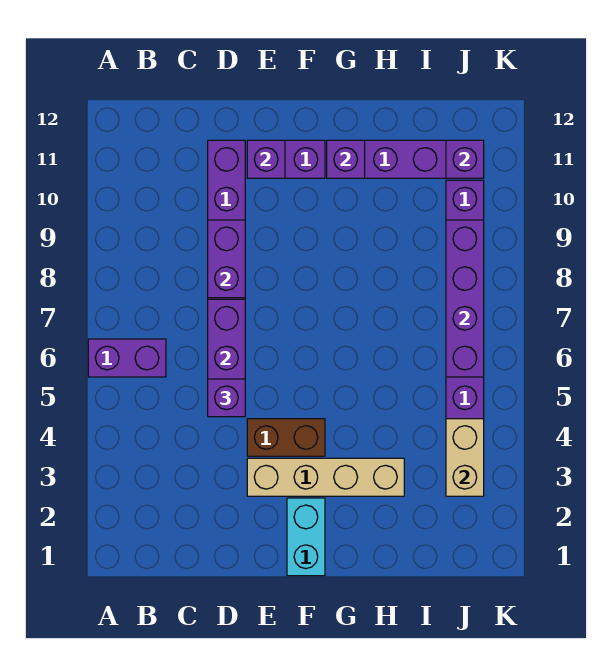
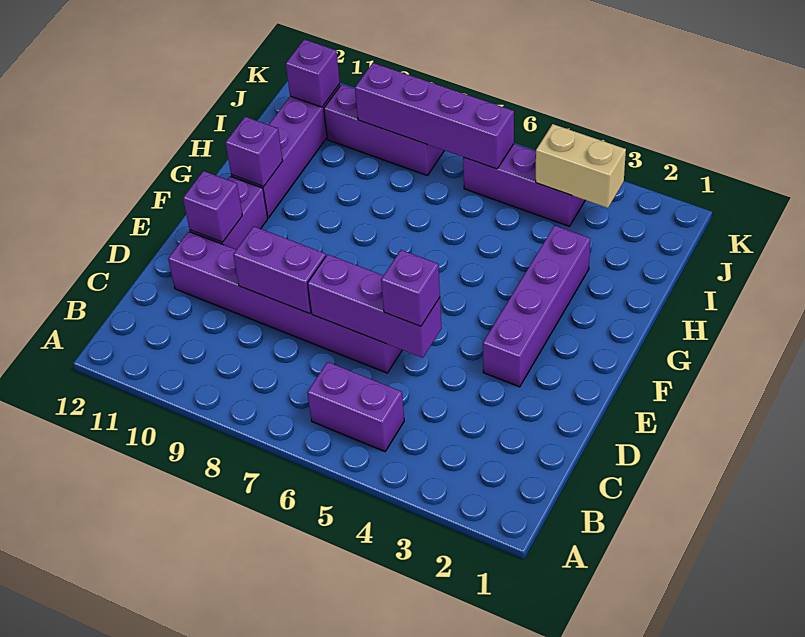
purple 1x2 brick [88,339,166,377] -> purple 1x2 brick turned to [307,362,404,452]
tan 1x4 brick [247,458,404,496] -> purple 1x4 brick [483,226,590,387]
brown 1x2 brick [247,419,325,456] -> none
cyan 1x2 brick [287,498,325,576] -> none

